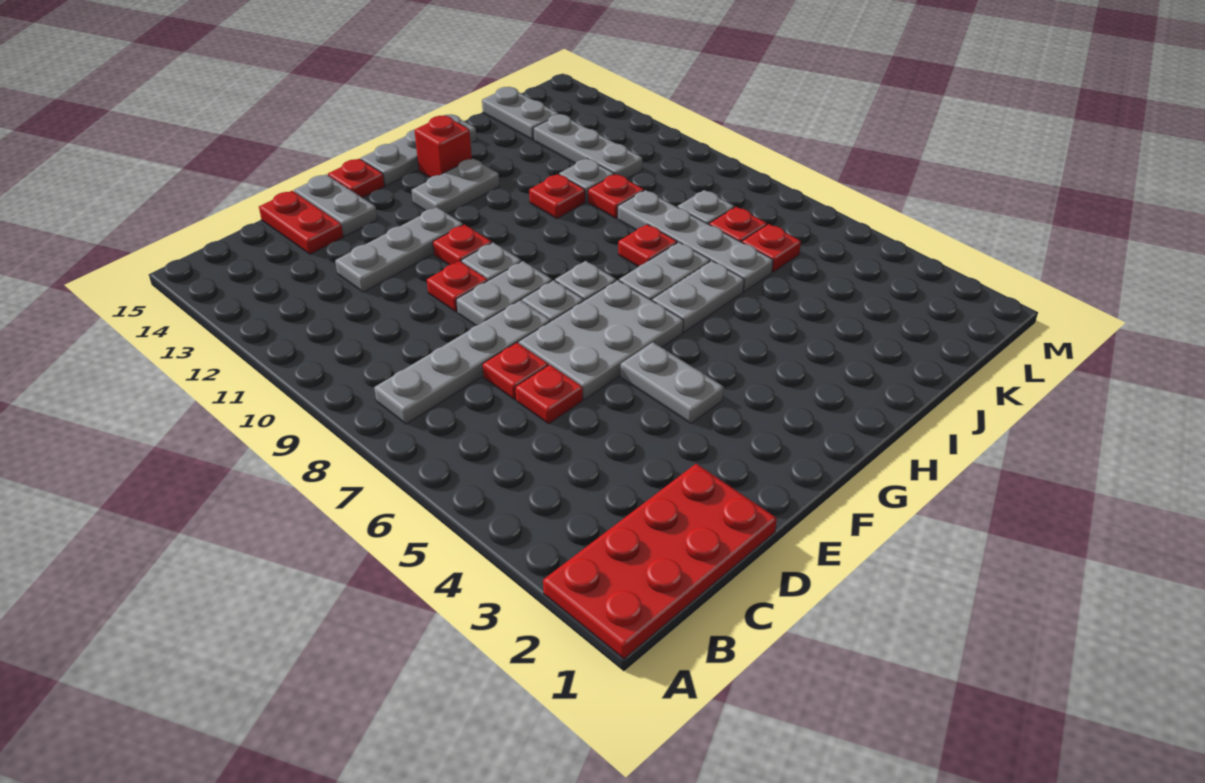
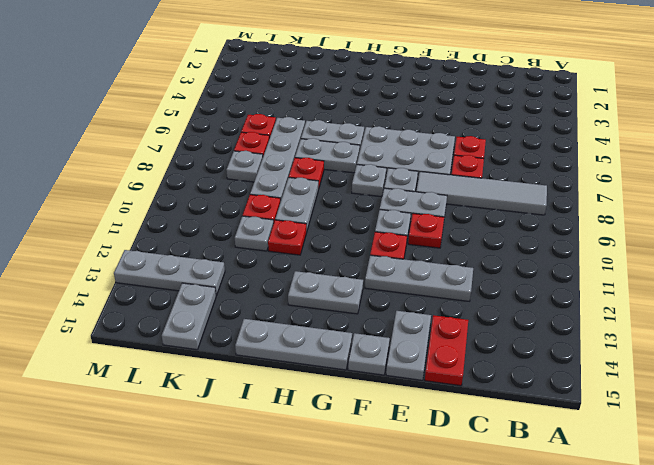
red 2x4 plate [543,464,777,659] -> none
grey 1x4 plate [374,300,550,424] -> grey 1x4 tile [416,172,547,215]
grey 1x2 plate [621,342,724,423] -> grey 1x2 plate moved to [275,178,318,232]
red 1x1 plate [328,159,385,198] -> grey 1x1 plate [348,333,390,375]
red 1x1 brick [414,115,472,177] -> none
grey 1x3 plate [533,114,642,179] -> grey 1x3 plate turned to [114,250,225,296]

